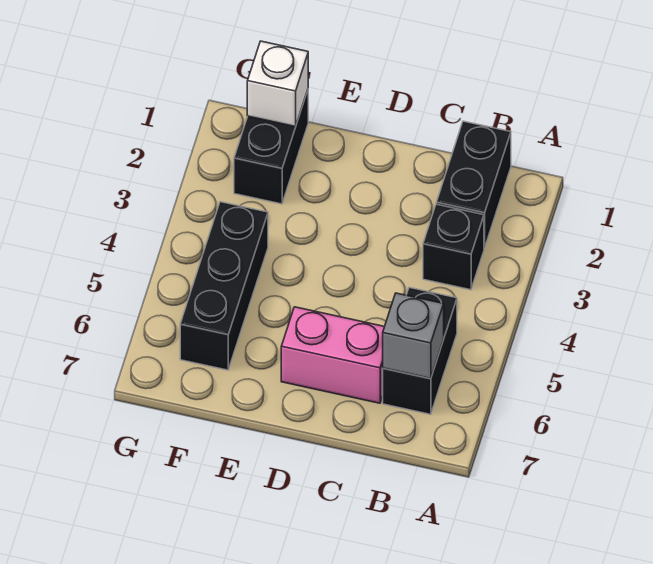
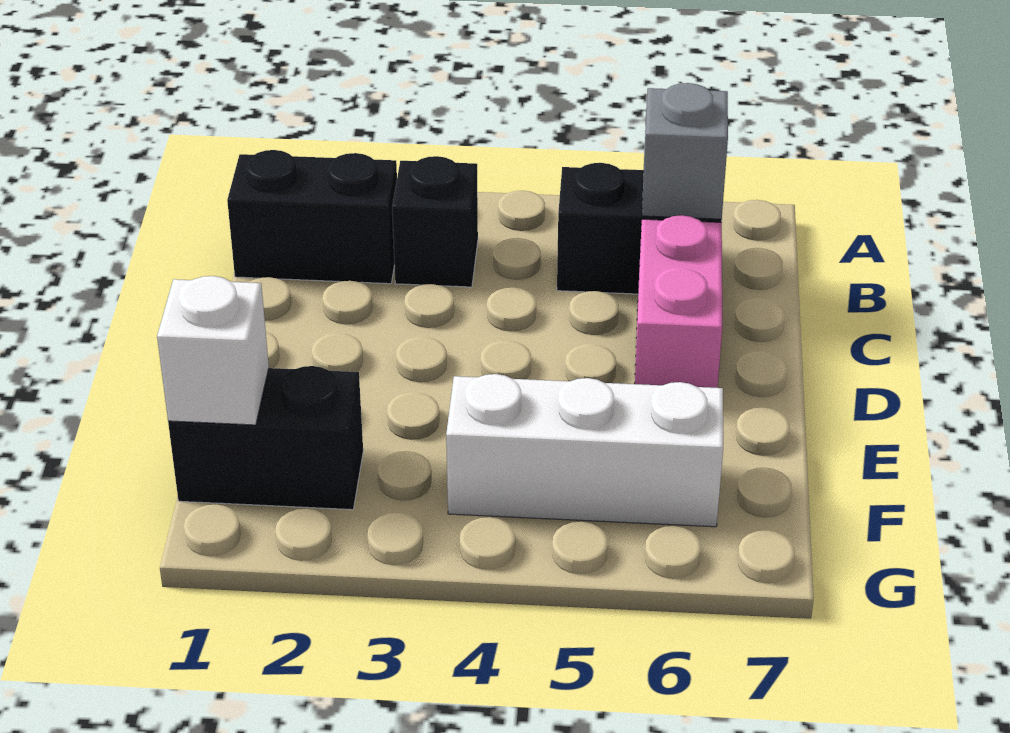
black 1x3 brick [180,202,268,370] -> white 1x3 brick [446,374,723,527]

